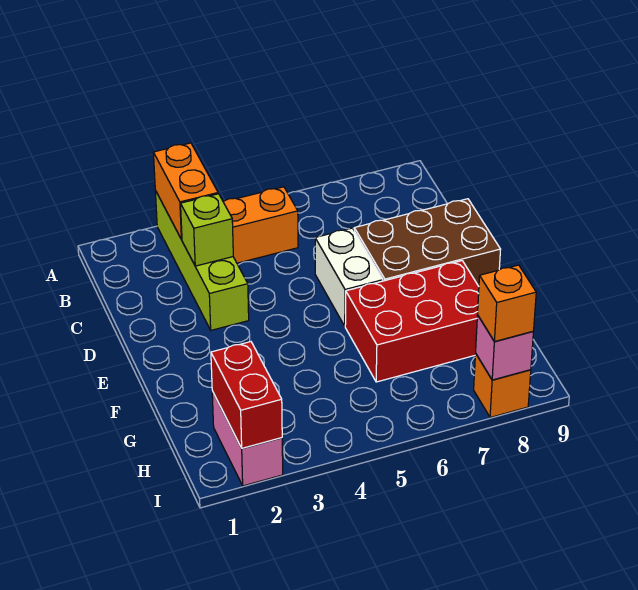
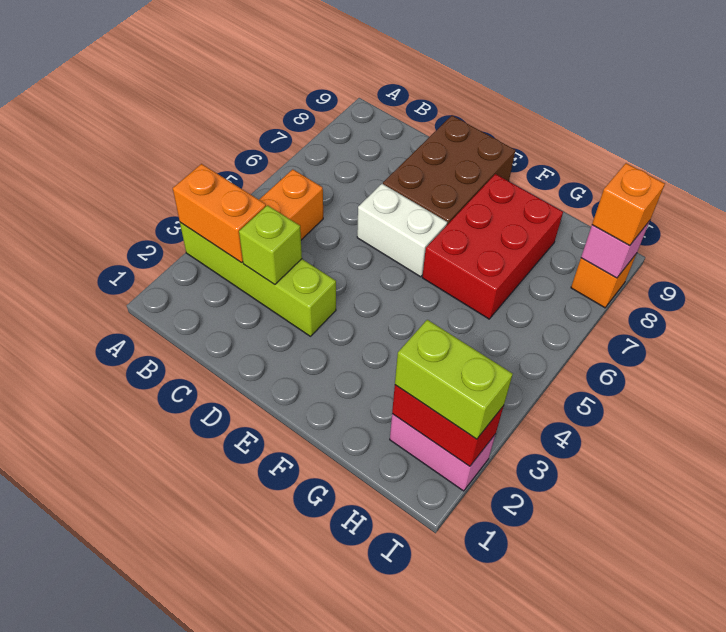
none -> lime 1x2 brick [395,320,513,439]

